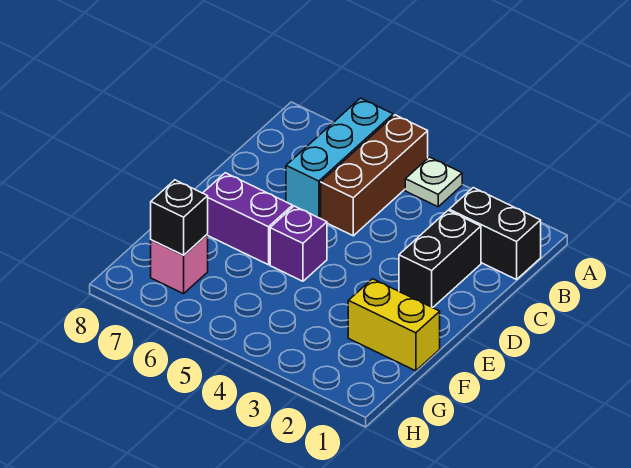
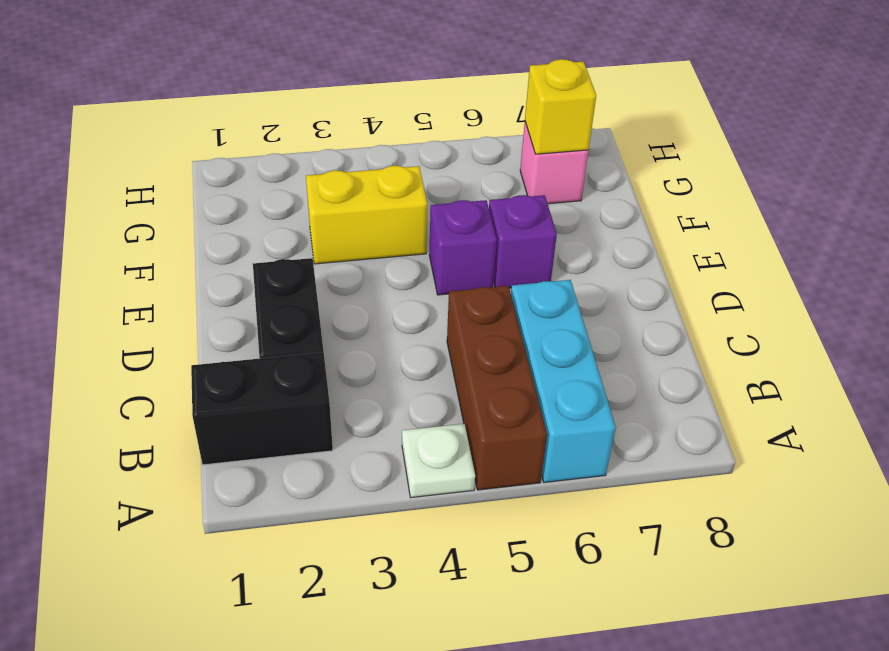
purple 1x2 brick [203,173,293,265] -> purple 1x1 brick [489,195,557,288]
yellow 1x2 brick [348,279,440,371] -> yellow 1x2 brick moved to [306,166,427,264]
black 1x1 brick [151,180,208,255] -> yellow 1x1 brick [525,59,596,154]

